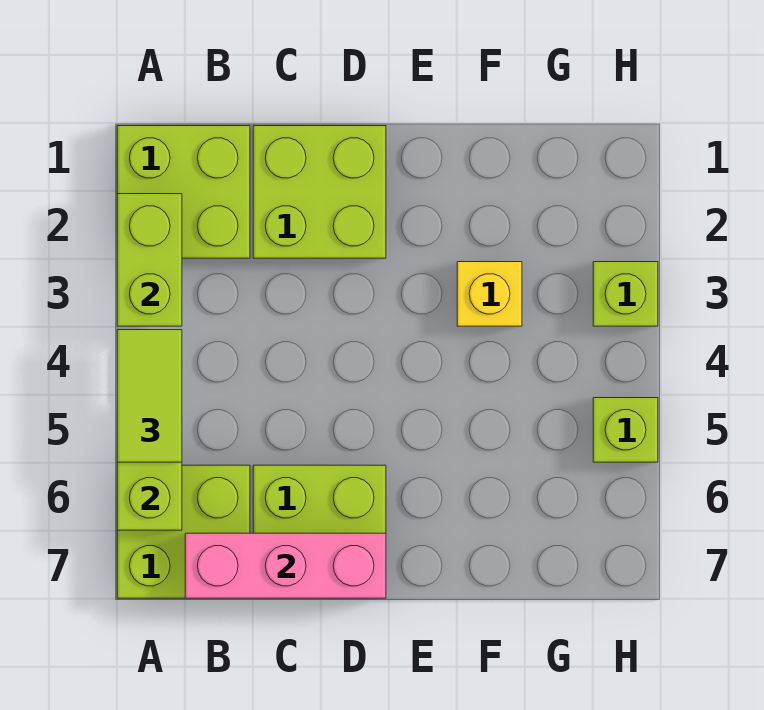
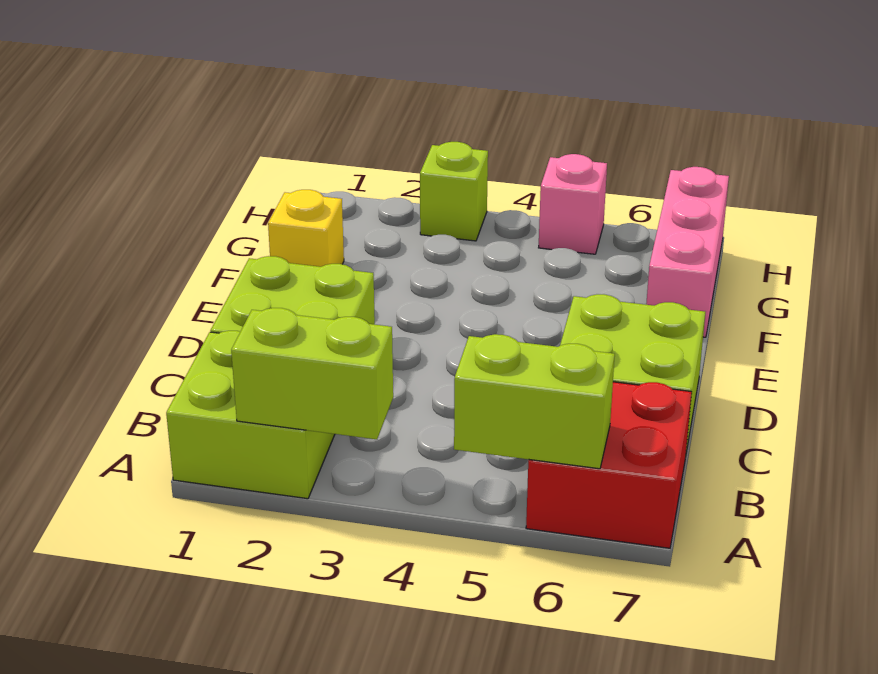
lime 1x2 tile [117,330,182,462] -> none
lime 2x2 brick [117,465,250,598] -> red 2x2 brick [526,382,692,548]
pink 1x3 brick [185,533,386,598] -> pink 1x3 brick moved to [646,167,729,337]
yellow 1x1 brick [457,262,522,326] -> yellow 1x1 brick moved to [268,190,344,267]
lime 1x1 brick [593,398,658,462] -> pink 1x1 brick [539,154,607,254]

